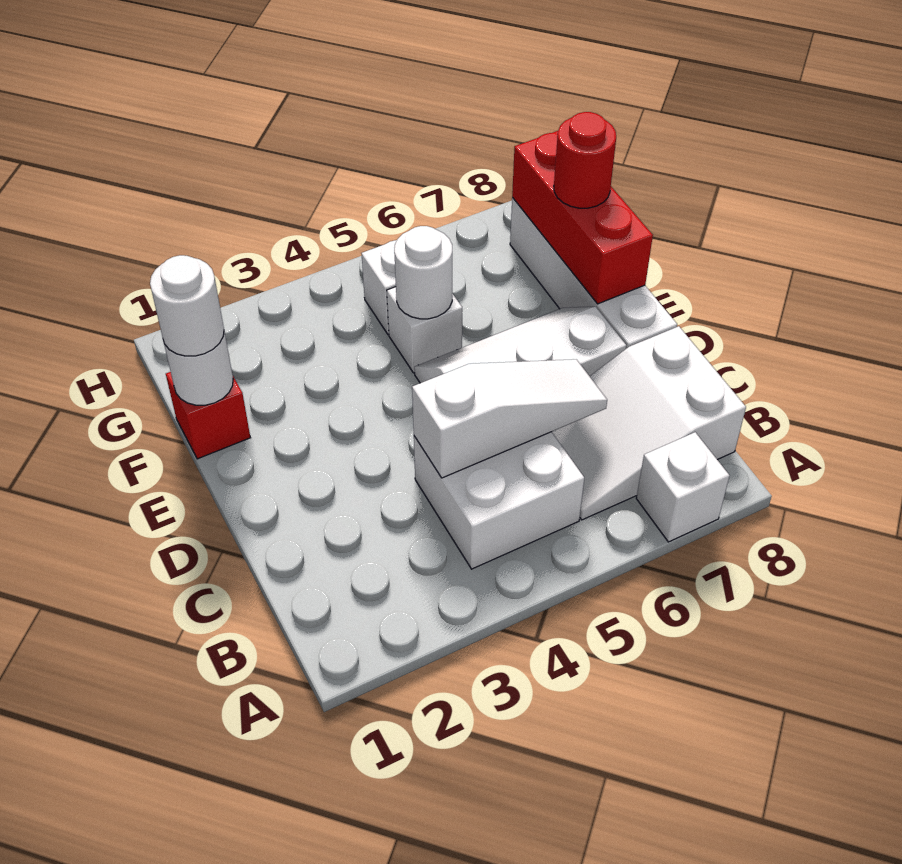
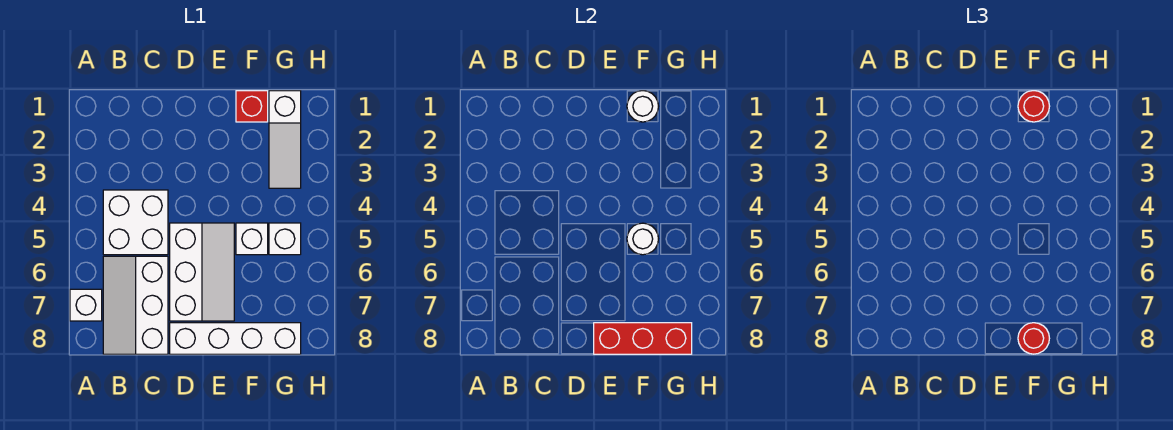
white 2x3 slope [552,326,746,520] -> white 2x3 slope turned to [103,256,168,354]
white 1x3 slope [412,359,607,478] -> white 1x3 slope moved to [269,91,301,188]
white 1x1 round brick [150,255,224,356] -> red 1x1 round brick [1018,91,1050,122]

